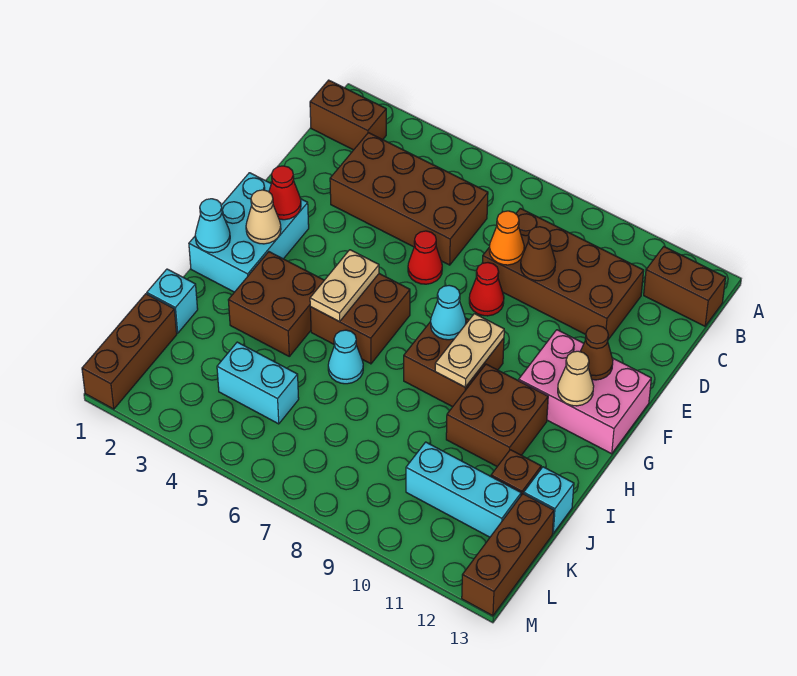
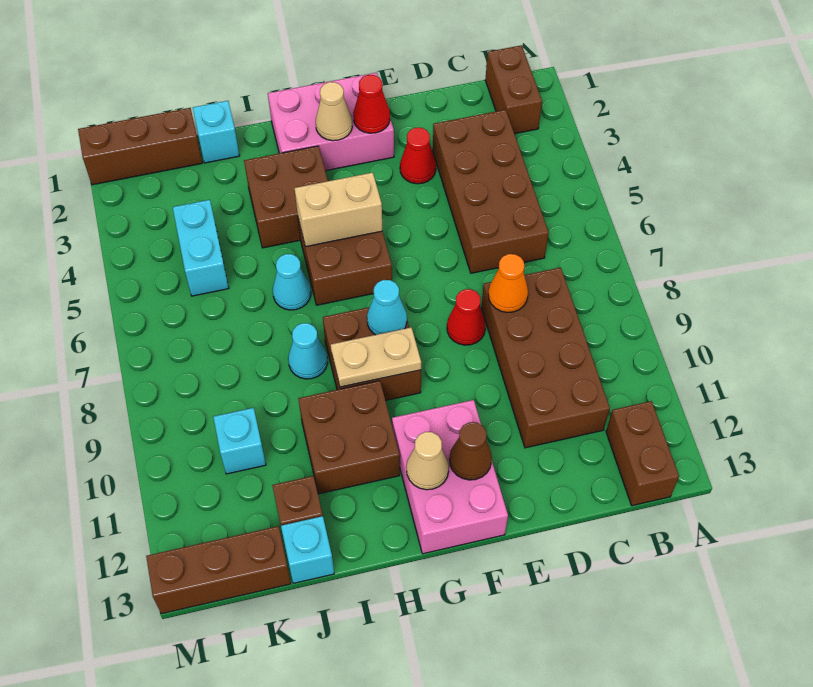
brown 1x1 cone [521,227,556,281] -> none
red 1x1 cone [408,231,442,284] -> red 1x1 cone moved to [400,128,436,184]
cyan 2x3 brick [189,173,309,292] -> pink 2x3 brick [268,73,394,171]
tan 1x2 plate [310,250,379,322] -> tan 1x2 brick [294,173,382,247]
cyan 1x1 cone [195,199,230,253] -> cyan 1x1 cone moved to [288,323,328,379]
cyan 1x3 brick [406,442,521,537] -> cyan 1x1 brick [213,408,266,474]

